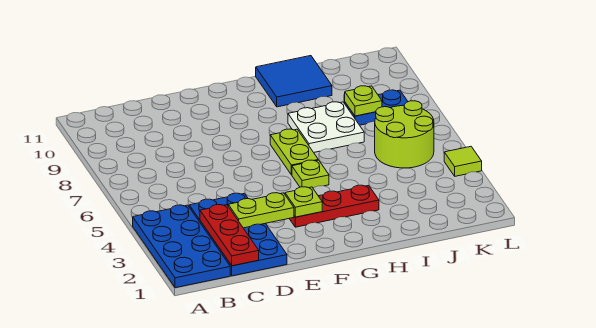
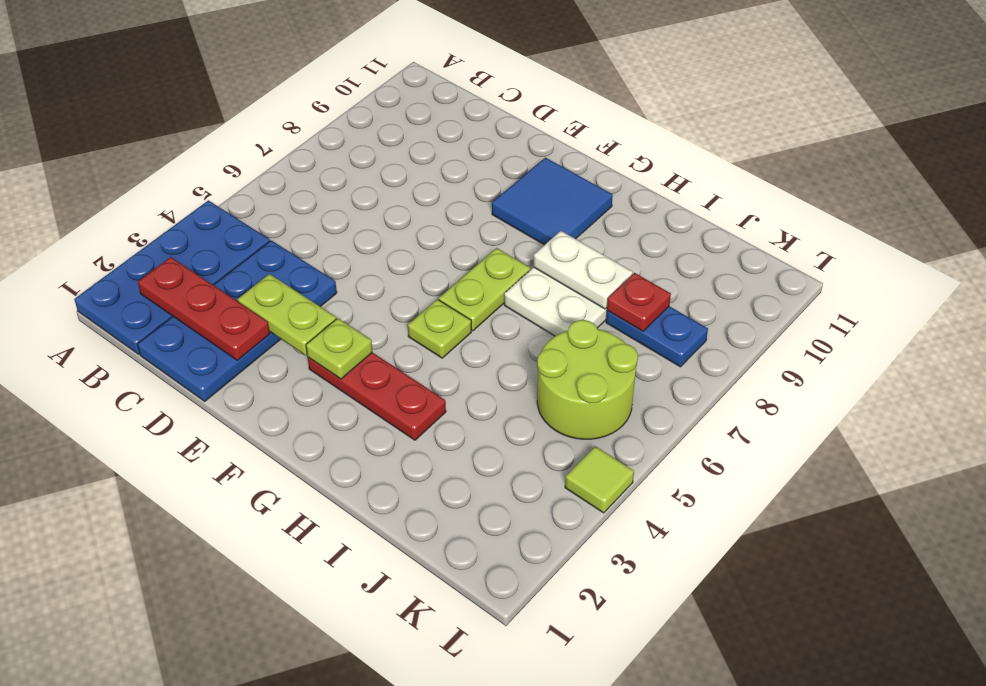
red 1x3 plate [200,205,259,266] -> red 1x3 plate turned to [138,257,270,360]
none -> white 1x2 plate [533,231,633,309]
blue 2x2 tile [256,56,332,107] -> blue 2x2 tile moved to [492,158,613,245]
lime 1x1 plate [345,86,382,116] -> red 1x1 plate [607,273,671,331]

